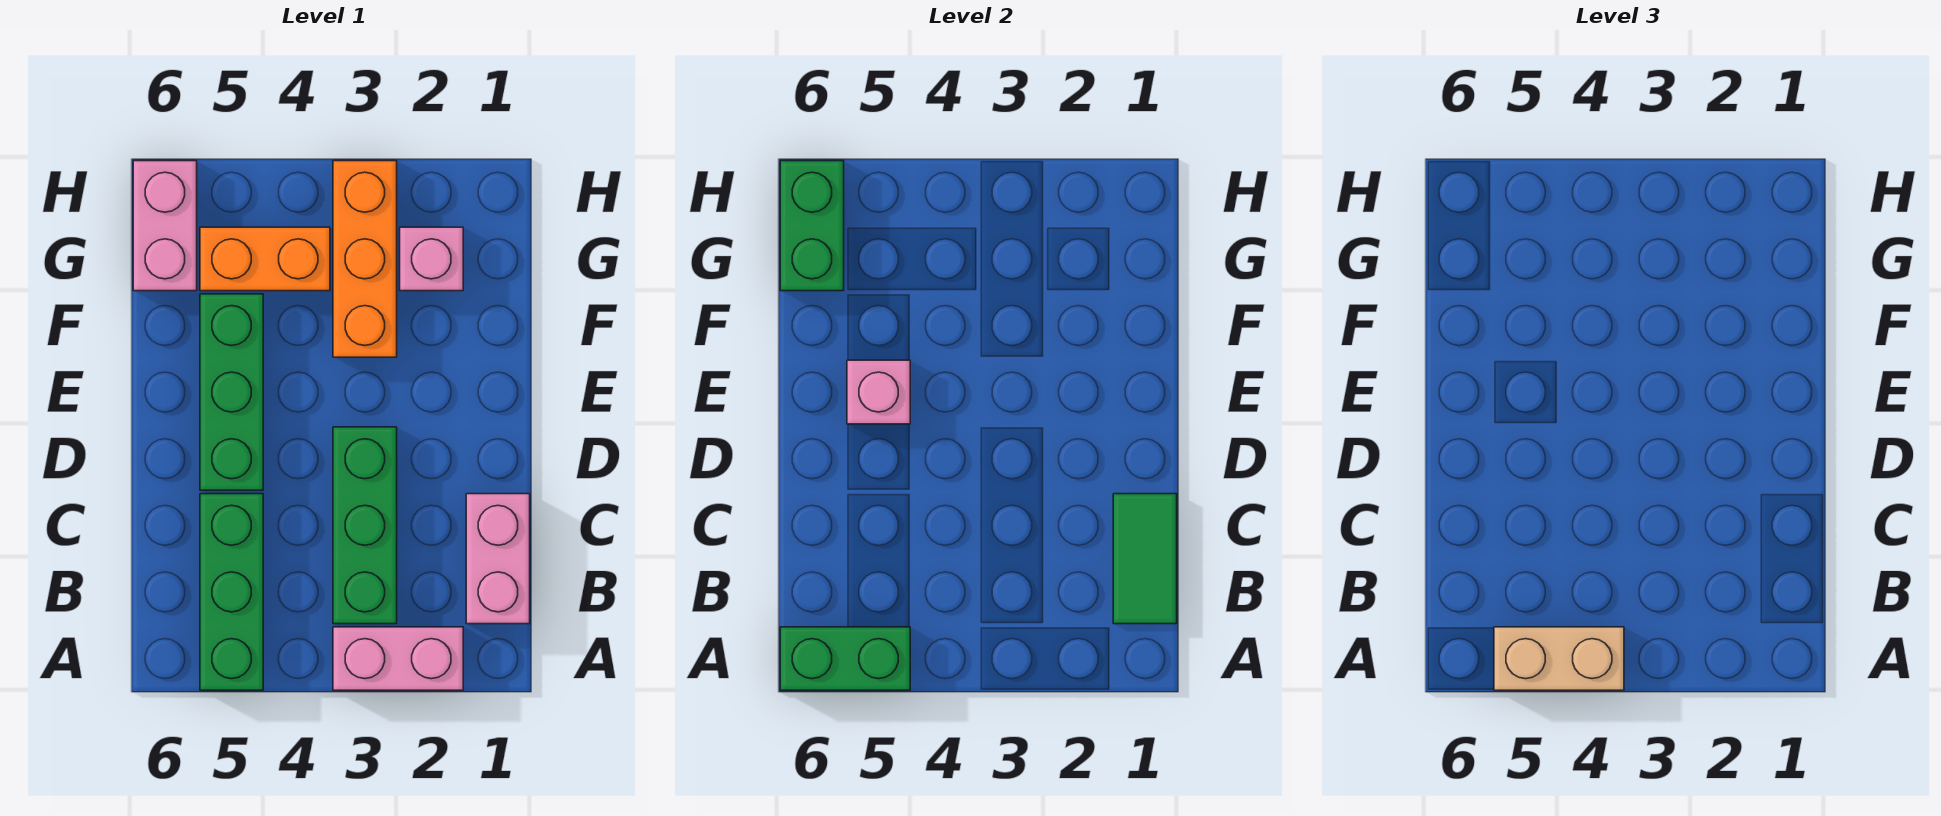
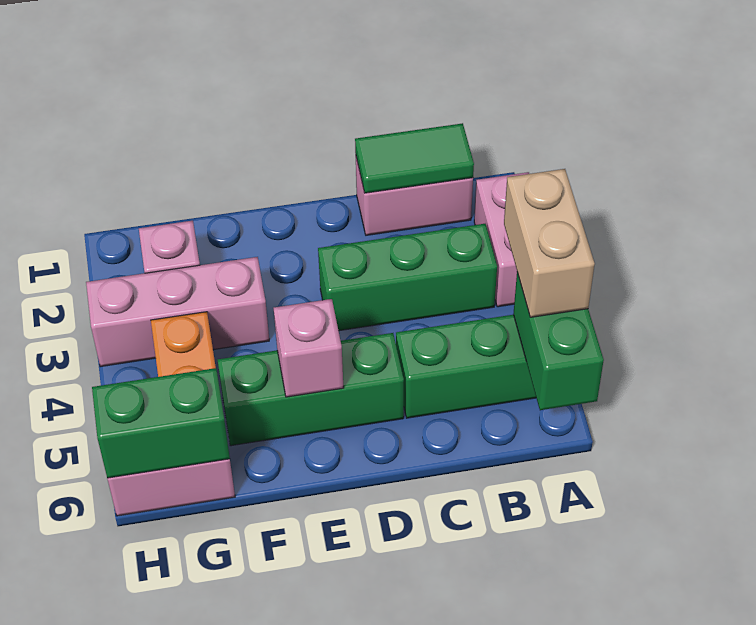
orange 1x3 brick [333,161,397,357] -> pink 1x3 brick [86,257,269,367]

